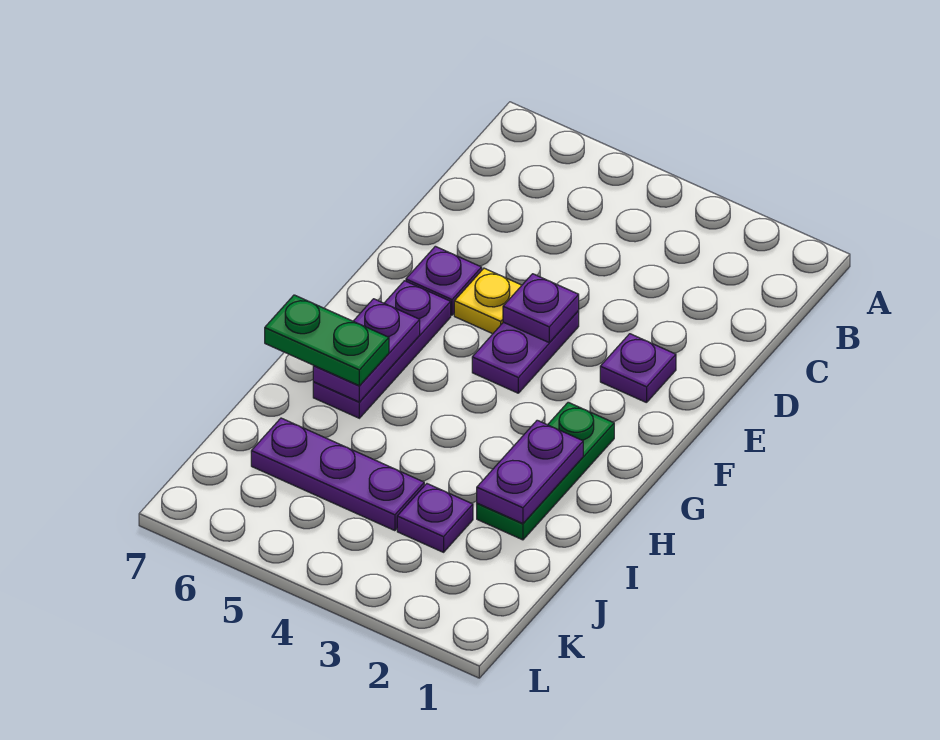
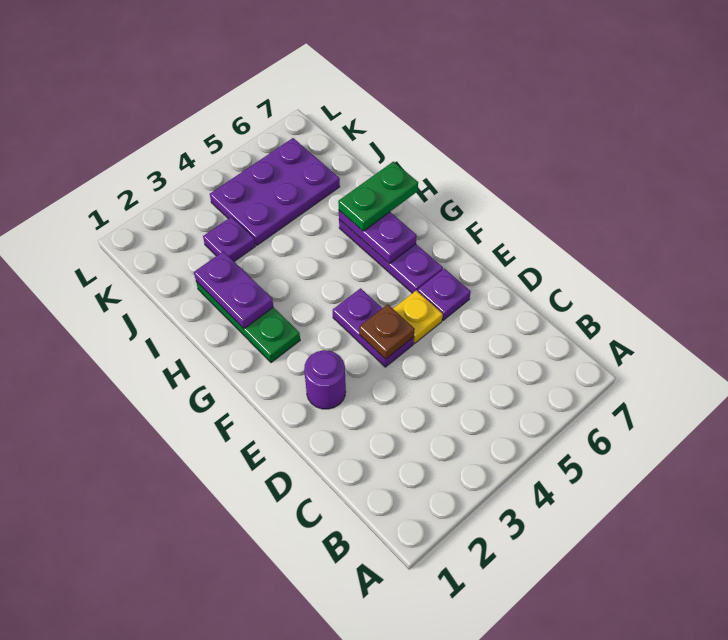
purple 1x1 plate [600,334,676,403] -> purple 1x1 round brick [304,350,346,409]
purple 1x1 plate [503,274,579,343] -> brown 1x1 plate [359,304,415,359]
purple 1x3 plate [251,418,424,531] -> purple 2x3 plate [210,138,340,245]

